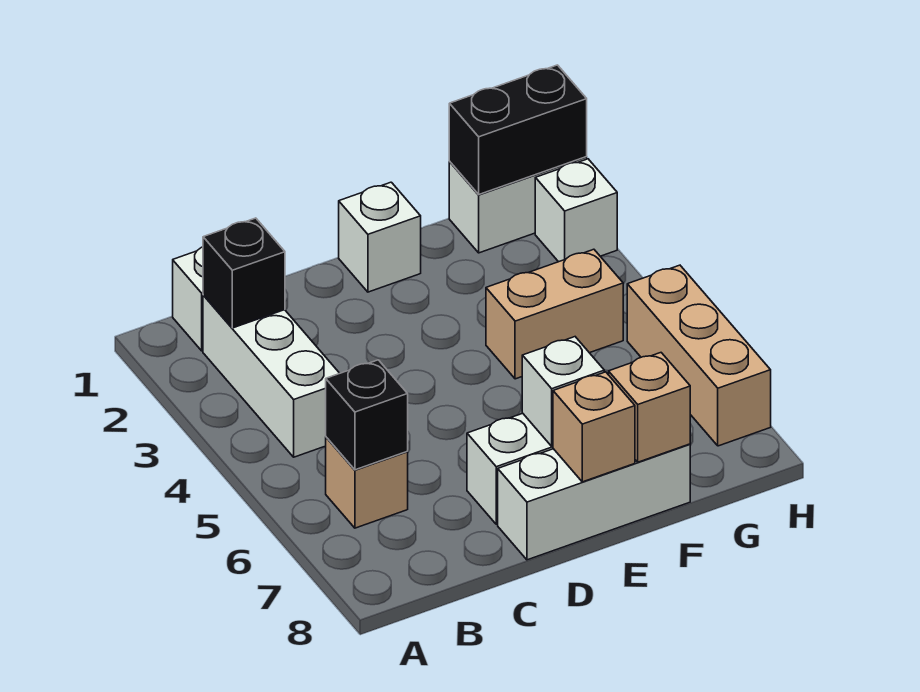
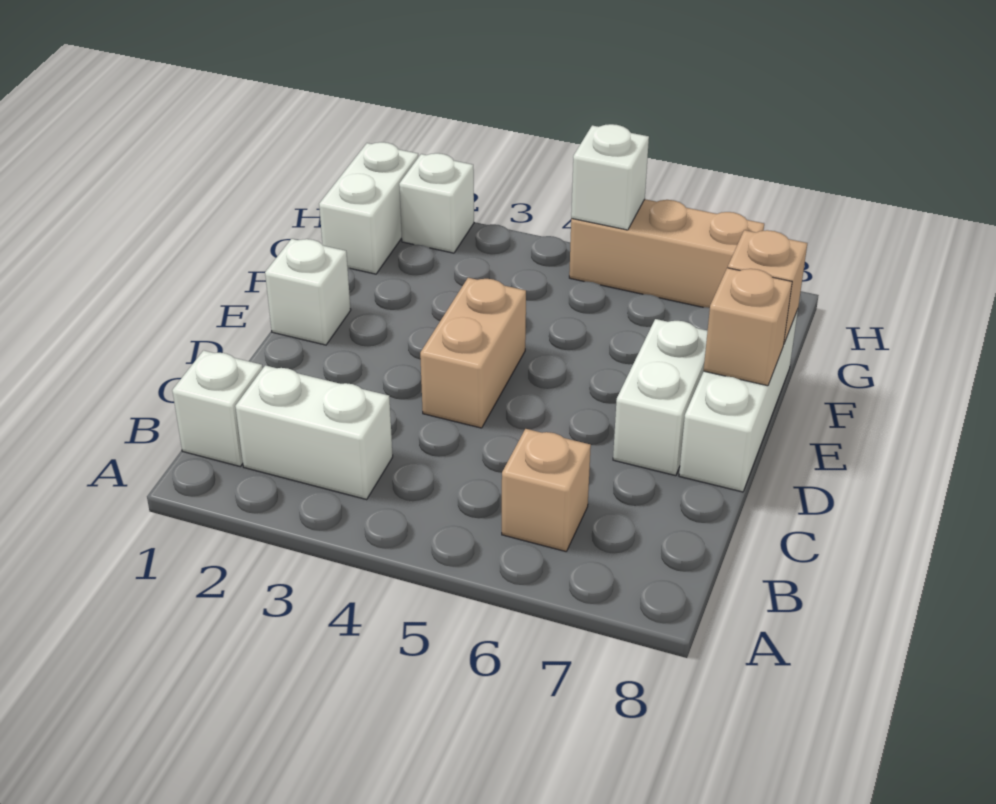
white 1x3 brick [203,295,340,457] -> white 1x2 brick [235,365,393,499]
black 1x1 brick [203,218,285,328] -> none
black 1x1 brick [326,360,408,470] -> none
white 1x1 brick [522,337,604,446] -> white 1x1 brick moved to [571,124,649,230]
tan 1x2 brick [486,249,623,379] -> tan 1x2 brick moved to [420,278,526,428]
black 1x2 brick [449,65,587,195] -> none

